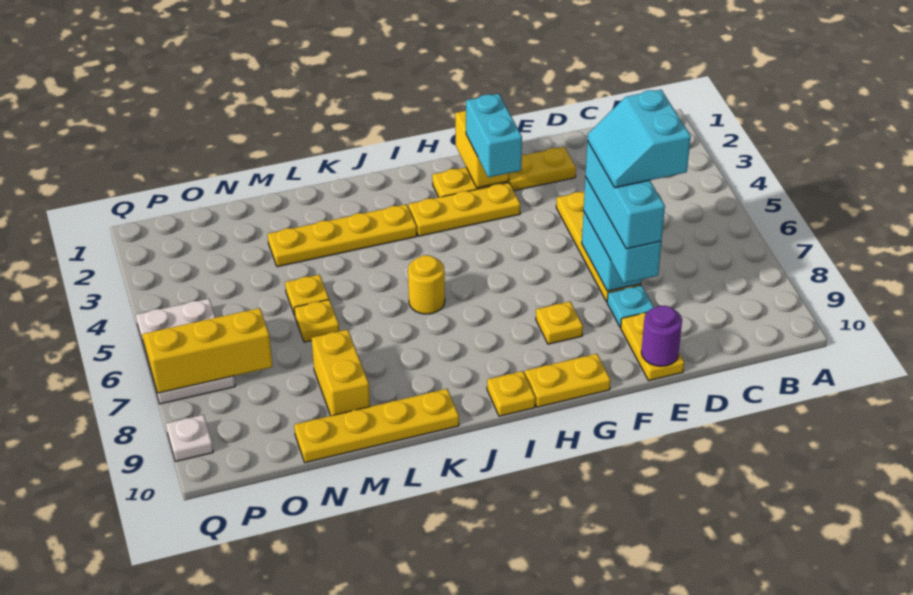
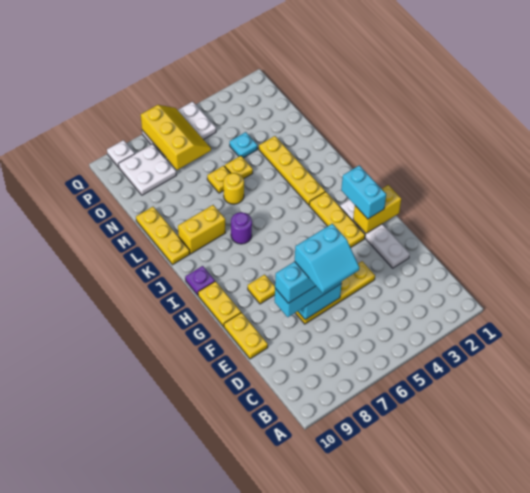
cyan 2x2 slope [587,90,691,188] -> cyan 2x2 slope turned to [295,224,359,293]
yellow 1x4 plate [432,147,576,197] -> white 1x4 plate [340,200,410,268]
cyan 1x1 plate [607,285,654,328] -> cyan 1x1 plate moved to [230,132,257,158]
yellow 1x2 plate [621,313,684,381] -> yellow 1x2 plate turned to [224,313,268,359]
purple 1x1 round brick [641,306,682,366] -> purple 1x1 round brick moved to [231,212,252,244]
cyan 1x2 brick [466,94,522,177] -> cyan 1x2 brick turned to [341,165,386,219]
yellow 1x1 plate [487,371,535,416] -> purple 1x1 plate [185,266,215,295]
yellow 1x1 round brick [408,255,445,314] -> yellow 1x1 round brick moved to [223,173,244,204]
yellow 1x4 plate [294,389,459,463] -> yellow 1x3 plate [136,207,190,265]
yellow 1x2 brick [312,330,370,416] -> yellow 1x2 brick moved to [178,205,225,254]
none -> white 2x2 plate [118,144,176,195]

